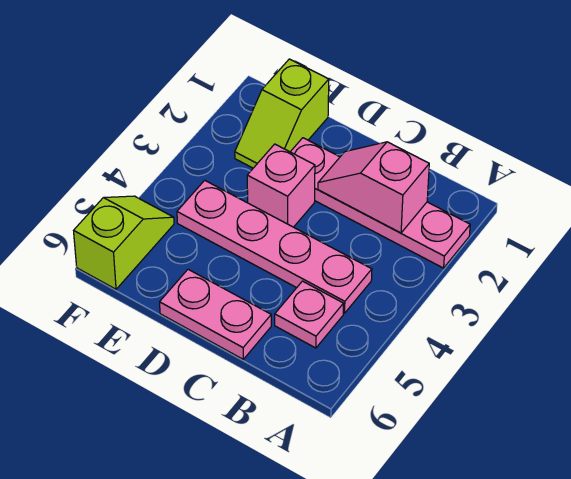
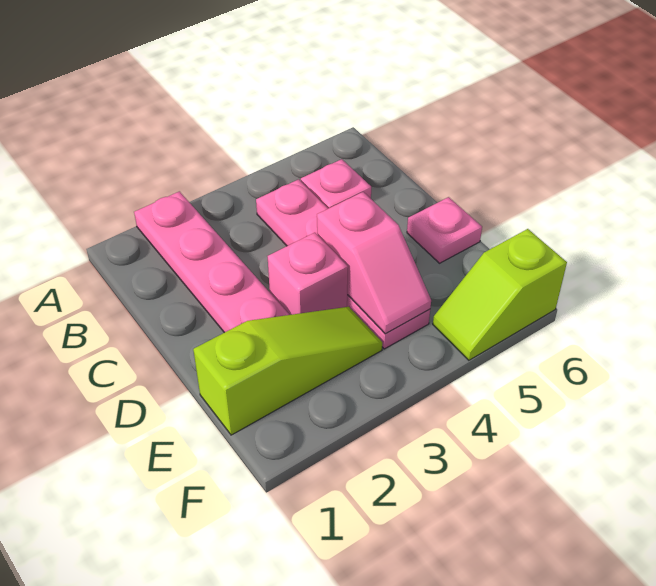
pink 1x2 slope [318,142,429,233] -> pink 1x2 slope moved to [317,192,431,334]
pink 1x2 plate [160,269,271,359] -> pink 1x1 plate [407,197,482,263]
lime 1x2 slope [235,59,329,168] -> lime 1x3 slope [193,307,382,435]

